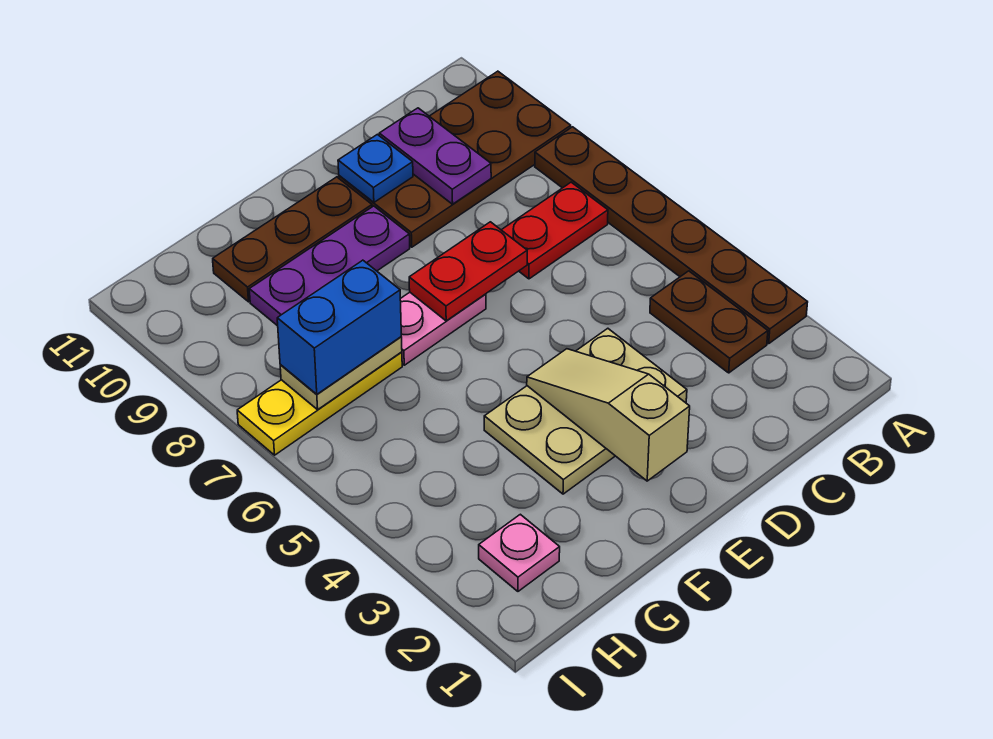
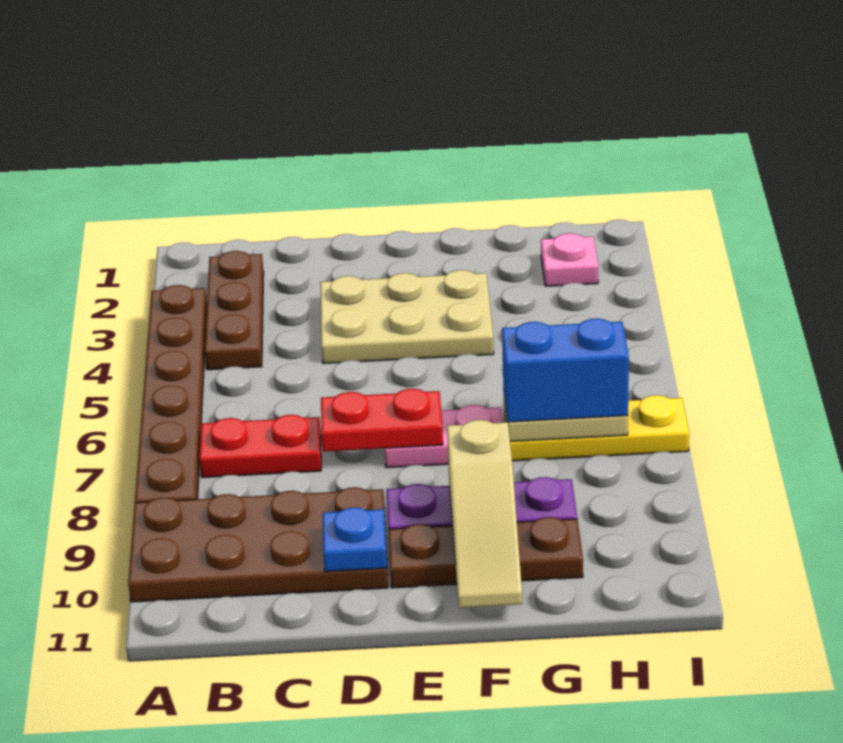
brown 1x2 plate [650,271,768,373] -> brown 1x3 plate [205,251,264,370]
purple 1x2 plate [379,108,491,204] -> none
tan 1x3 slope [527,349,690,481] -> tan 1x3 slope moved to [447,420,522,608]

